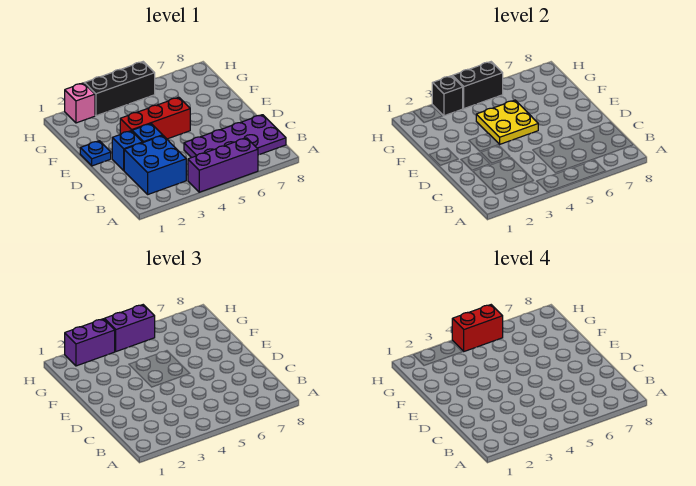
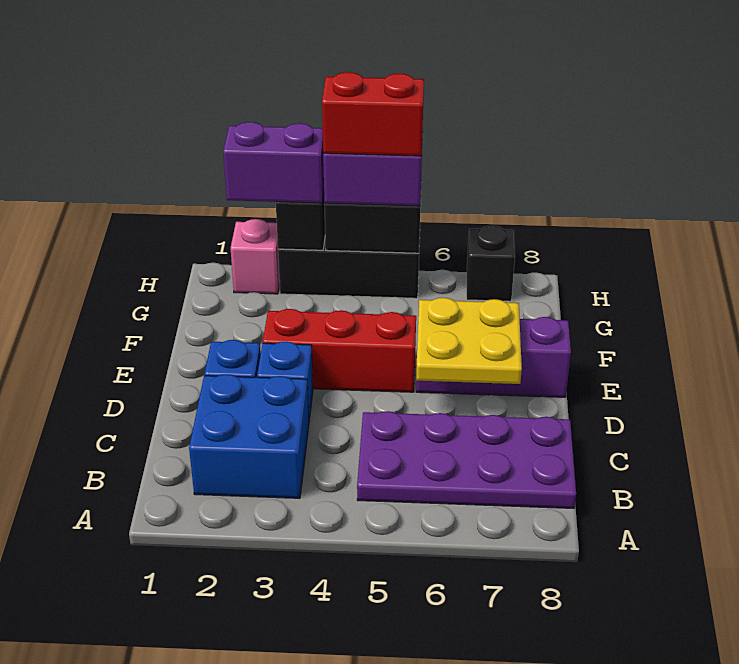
purple 1x3 brick [188,138,258,192] -> purple 1x3 brick moved to [416,317,571,397]
blue 1x1 plate [80,141,111,166] -> none
yellow 2x2 plate [476,100,538,144] -> yellow 2x2 plate moved to [416,298,522,384]
none -> black 1x1 brick [467,226,515,301]

